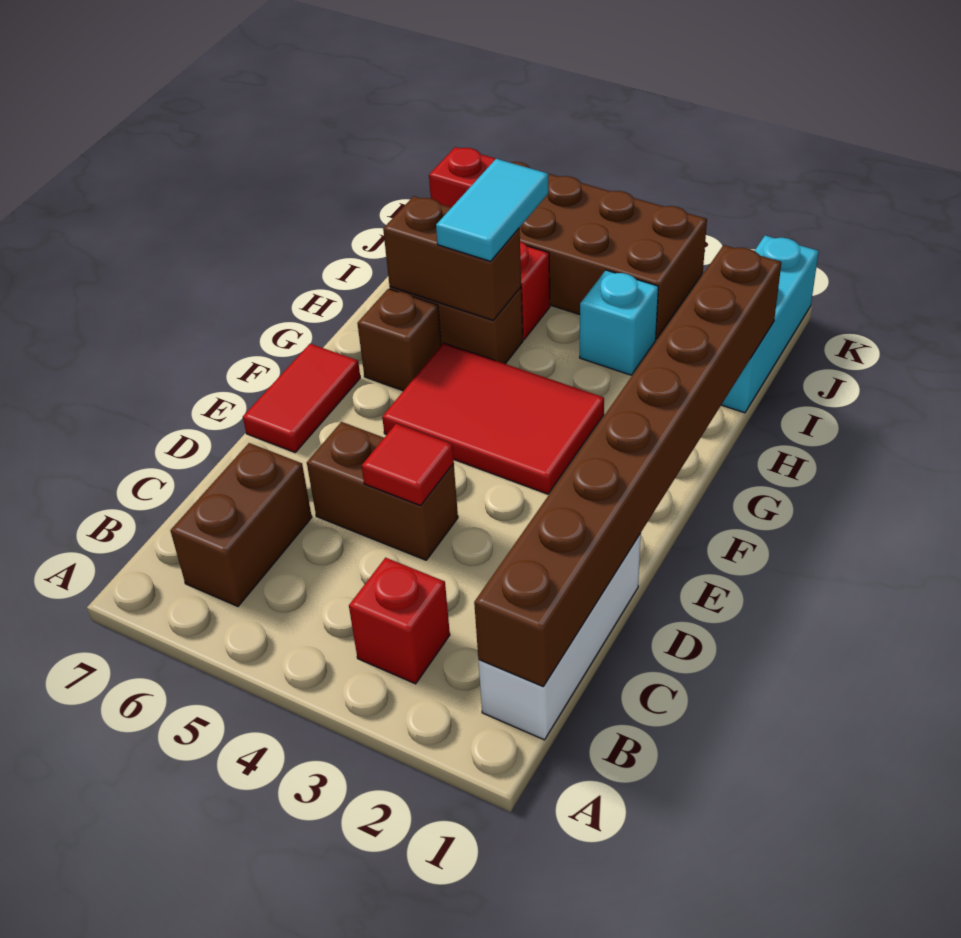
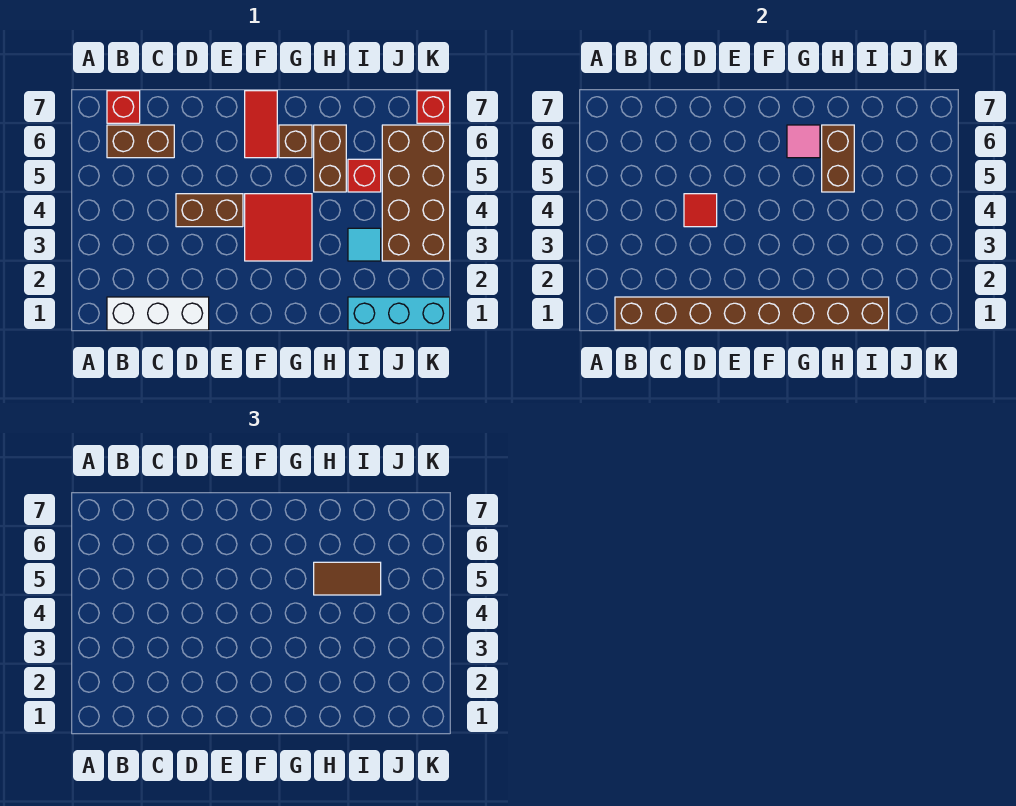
red 1x1 brick [349,558,450,684] -> red 1x1 brick moved to [107,91,140,123]
brown 1x2 brick [307,422,458,560] -> brown 1x2 brick turned to [176,194,243,227]
red 1x2 tile [243,344,360,452] -> red 1x2 tile turned to [245,91,277,158]
red 2x3 tile [382,343,604,494] -> red 2x2 tile [245,194,312,261]
none -> pink 1x1 tile [787,125,820,158]
cyan 1x2 tile [436,159,548,261] -> brown 1x2 tile [314,562,381,595]
cyan 1x1 brick [580,270,658,375] -> cyan 1x1 tile [348,228,381,261]

